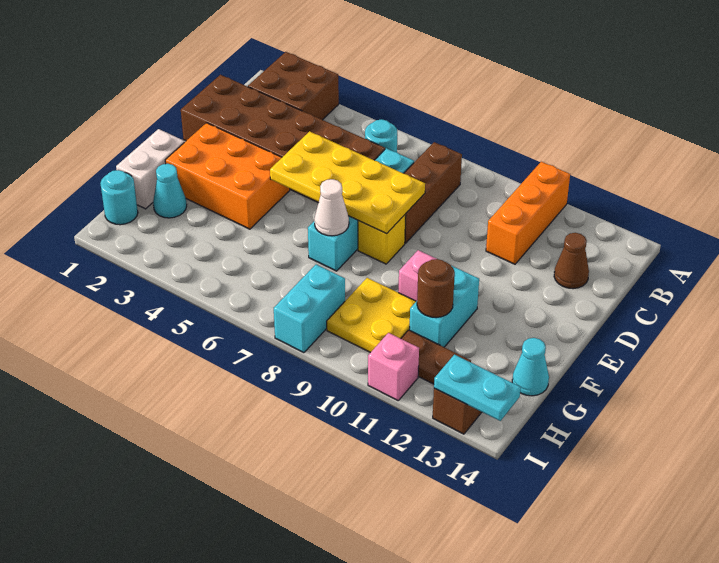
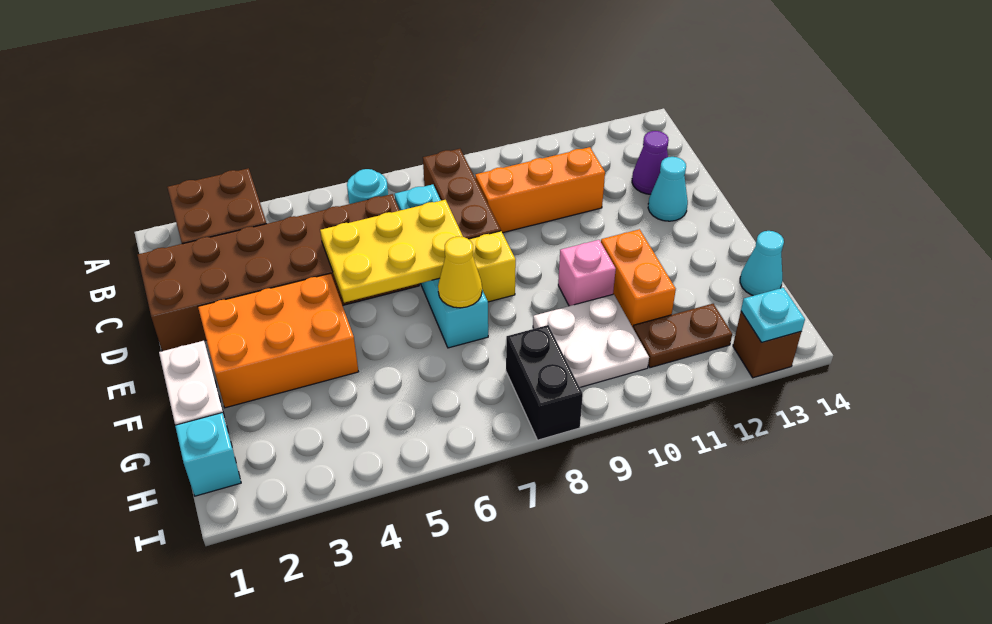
orange 1x3 brick [486,162,570,264] -> orange 1x3 brick turned to [475,147,605,233]
brown 1x1 cone [554,233,589,289] -> purple 1x1 cone [632,131,669,194]
yellow 2x4 plate [270,131,425,234] -> yellow 2x3 plate [320,200,463,303]
white 1x1 cone [314,179,349,236] -> yellow 1x1 cone [438,236,482,308]
cyan 1x2 brick [409,266,479,347] -> orange 1x2 brick [601,229,676,327]
cyan 1x1 cone [153,164,187,218] -> cyan 1x1 cone moved to [648,157,688,221]
yellow 2x2 plate [327,278,416,353] -> white 2x2 plate [533,294,649,387]
brown 1x1 round brick [417,259,455,318] -> none
cyan 1x1 round brick [100,170,138,225] -> cyan 1x1 brick [175,413,241,496]
cyan 1x2 brick [274,265,345,353] -> black 1x2 brick [506,325,583,440]
pink 1x1 brick [368,333,419,400] -> none
cyan 1x2 plate [434,355,521,421] -> cyan 1x1 plate [741,288,805,342]

